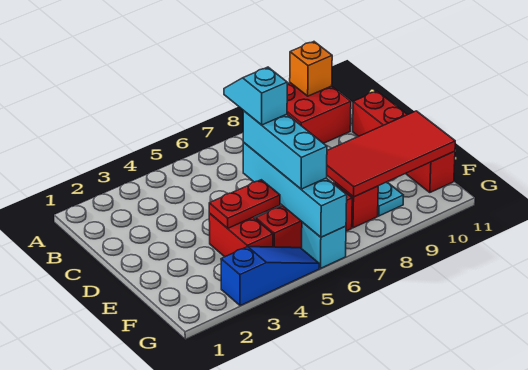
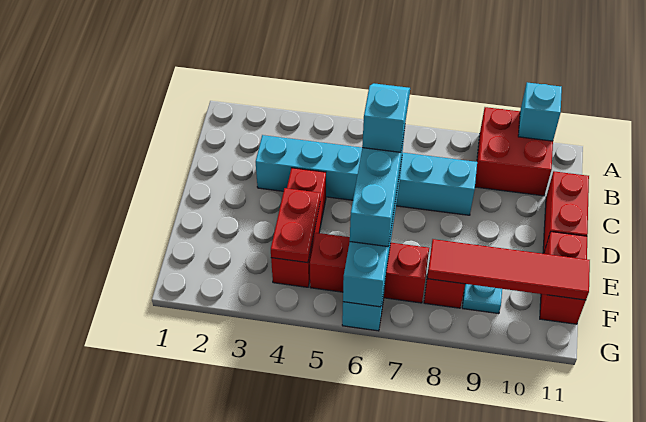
orange 1x1 brick [290,42,332,96] -> cyan 1x1 brick [518,82,562,141]
none -> cyan 1x6 brick [256,135,477,215]
red 1x2 brick [209,214,273,257] -> red 1x3 brick [271,168,326,287]
red 1x2 plate [209,180,280,228] -> red 1x2 plate turned to [271,188,320,263]
red 2x4 tile [327,111,455,197] -> red 1x4 tile [427,239,590,300]
blue 1x3 slope [221,247,319,306] -> none

